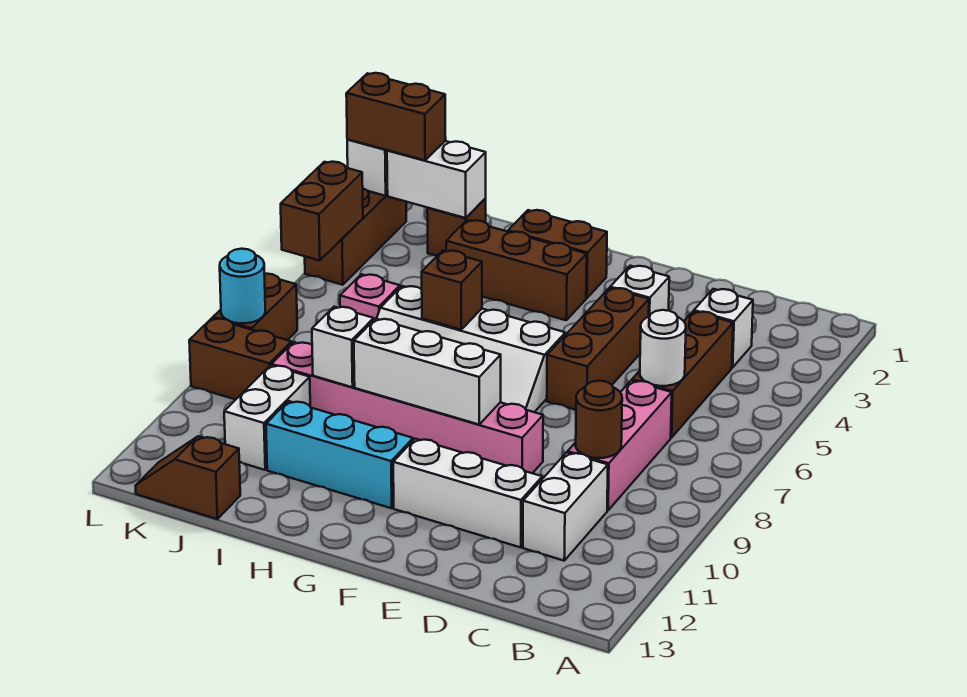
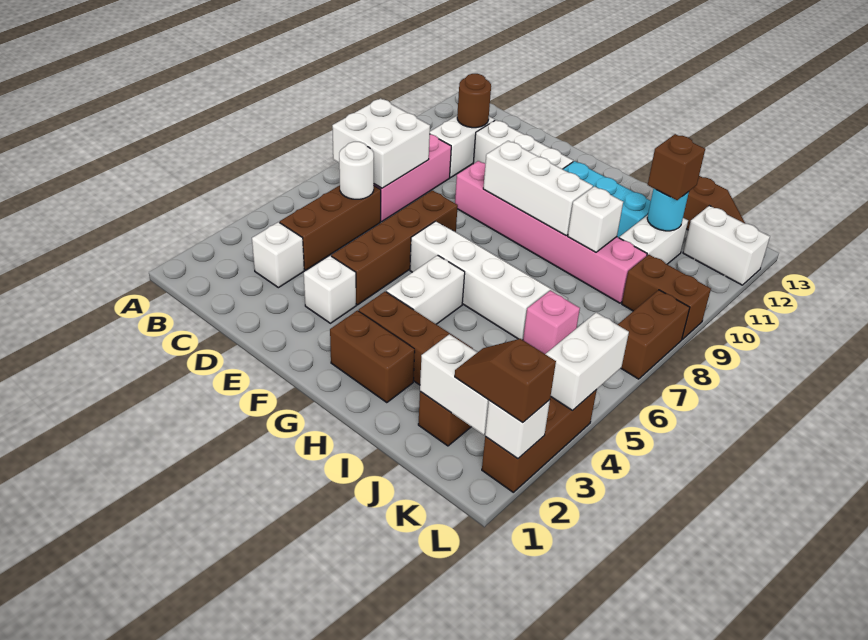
none -> white 2x2 brick [332,98,430,188]
brown 1x1 round brick [576,381,622,458] -> brown 1x1 round brick moved to [457,74,491,128]
brown 1x3 brick [547,288,649,410] -> brown 1x4 brick [331,190,458,305]
none -> white 1x2 brick [386,255,465,324]
brown 1x1 brick [422,251,482,330] -> brown 1x1 brick moved to [648,134,705,200]
brown 1x2 brick [346,73,446,160] -> brown 1x2 slope [455,339,556,422]
none -> white 1x2 brick [683,206,770,285]
brown 1x2 brick [281,162,363,261] -> white 1x2 brick [546,312,629,410]
cyan 1x1 round brick [220,249,265,323] -> cyan 1x1 round brick moved to [647,188,689,231]

